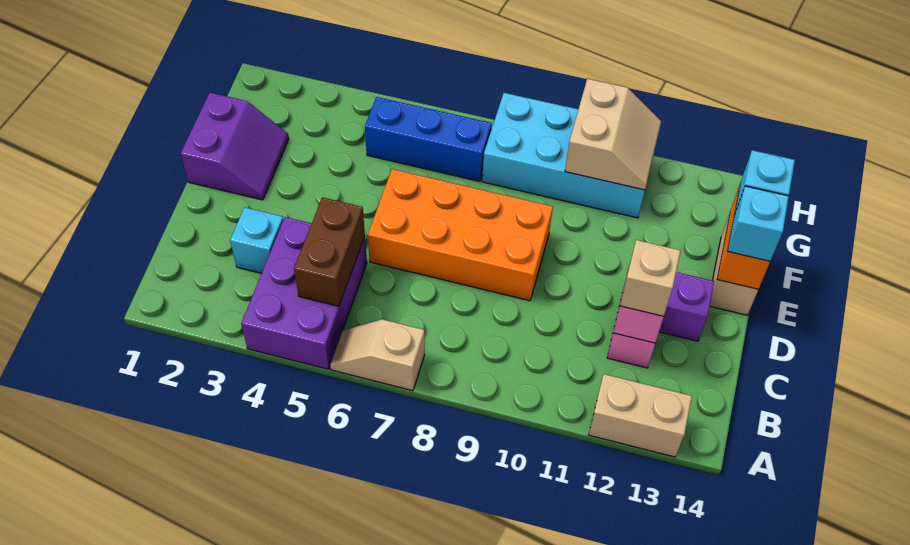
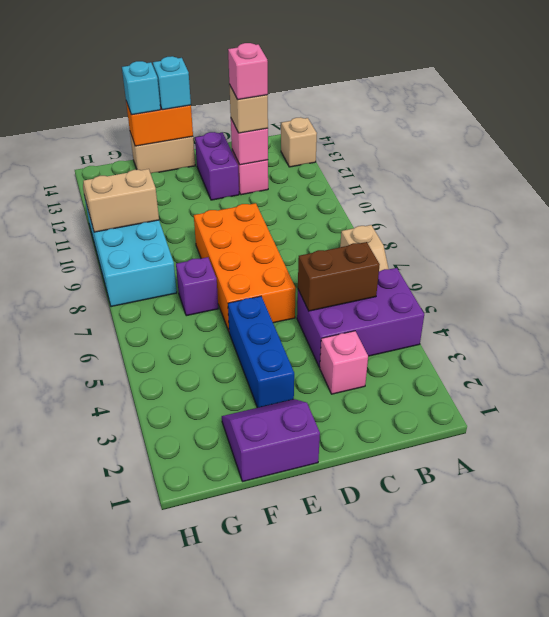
tan 1x2 brick [589,374,692,457] -> tan 1x1 brick [281,117,317,167]
cyan 1x1 brick [230,207,283,273] -> pink 1x1 brick [320,331,368,394]
none -> pink 1x1 brick [228,43,268,100]
none -> purple 1x1 brick [176,257,218,316]
blue 1x3 brick [365,97,492,181] -> blue 1x3 brick moved to [228,296,294,408]

